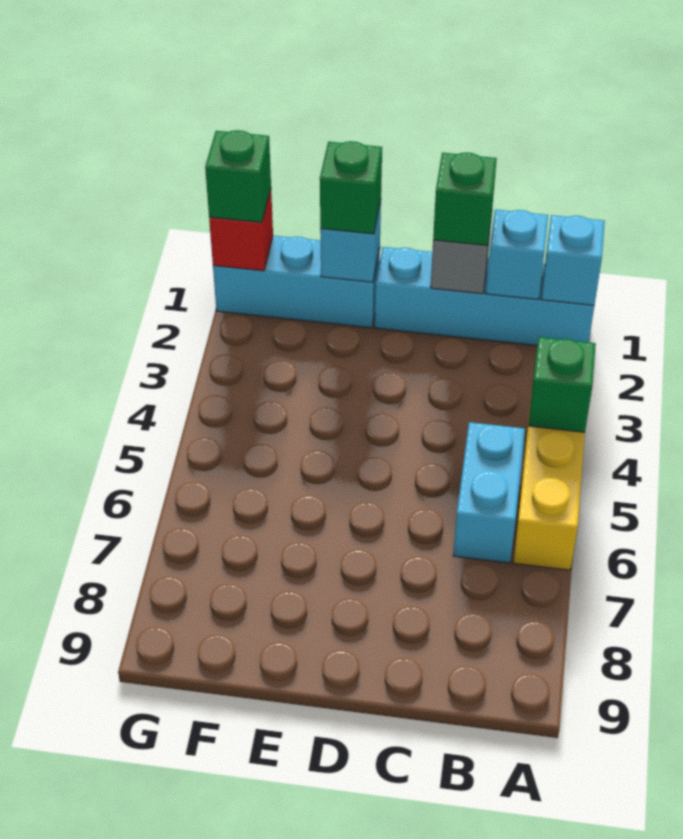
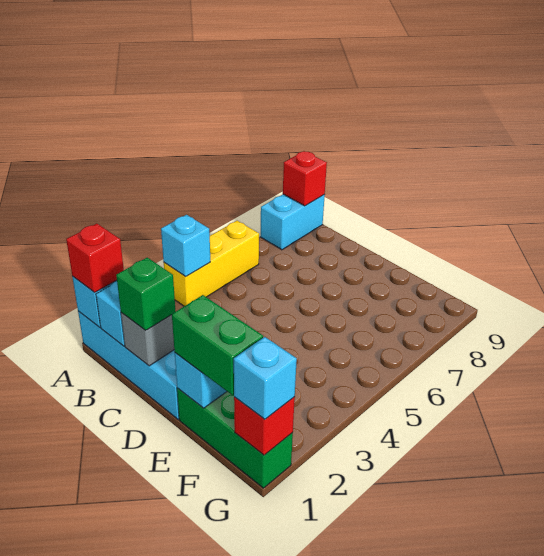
none -> red 1x1 brick [66,224,124,292]
green 1x1 brick [528,337,596,432] -> cyan 1x1 brick [161,215,210,277]
none -> red 1x1 brick [283,151,327,206]
cyan 1x2 brick [453,422,525,563] -> cyan 1x2 brick moved to [260,194,325,250]
cyan 1x3 brick [213,236,380,328] -> green 1x3 brick [177,388,293,488]
green 1x1 brick [320,141,382,234] -> green 1x2 brick [172,295,263,395]
green 1x1 brick [205,130,271,222] -> cyan 1x1 brick [234,337,297,419]

